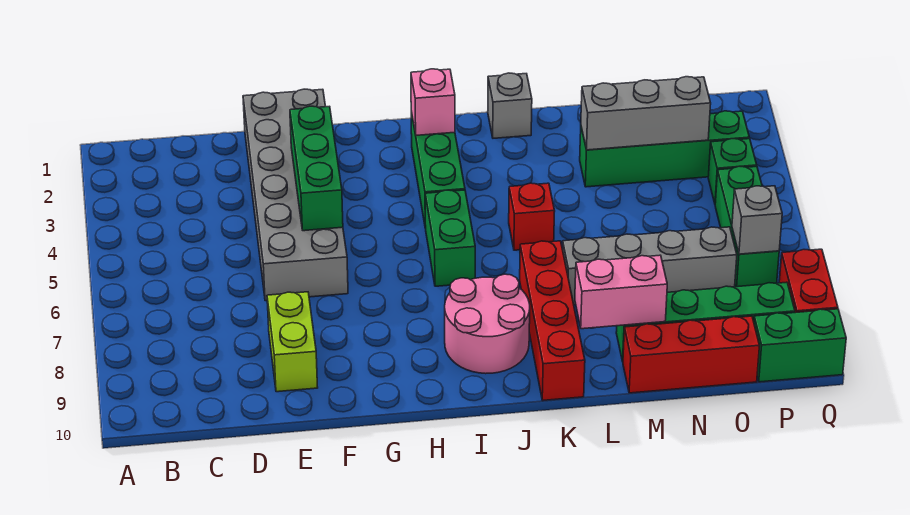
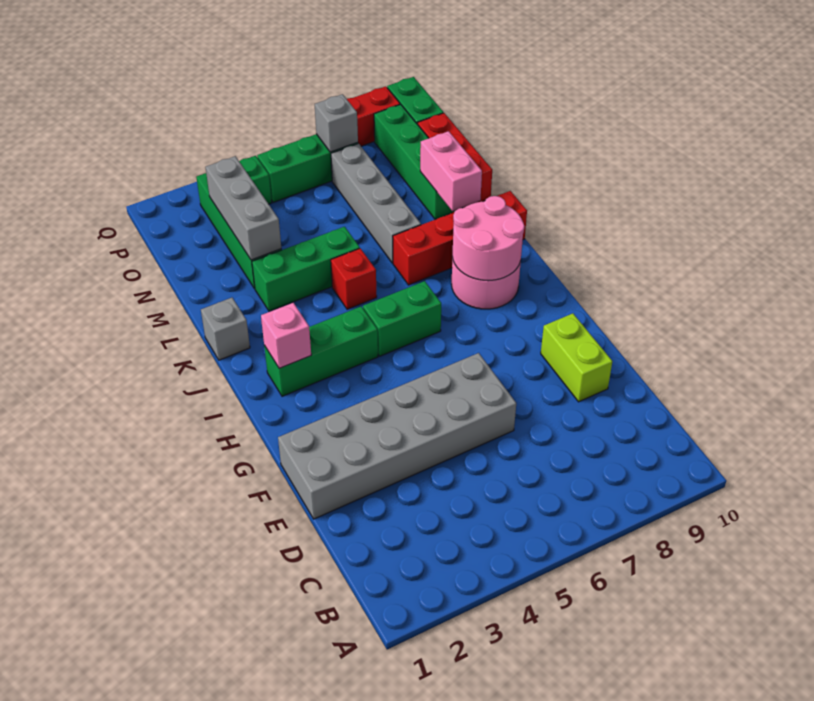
lime 1x2 brick [267,292,318,392] -> lime 1x2 brick turned to [541,313,612,402]
green 1x3 brick [290,106,343,231] -> green 1x3 brick moved to [252,227,360,311]
none -> pink 2x2 round brick [452,196,524,281]

